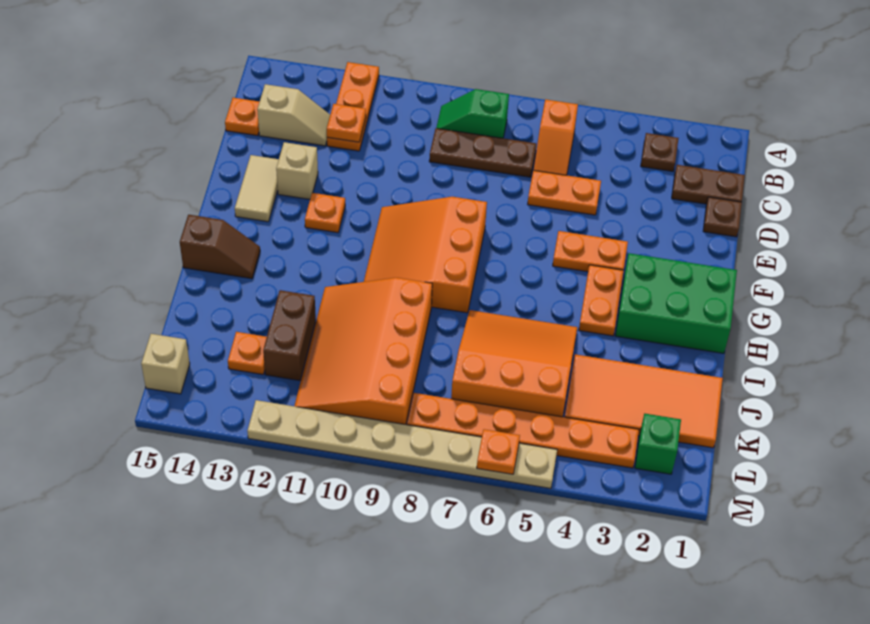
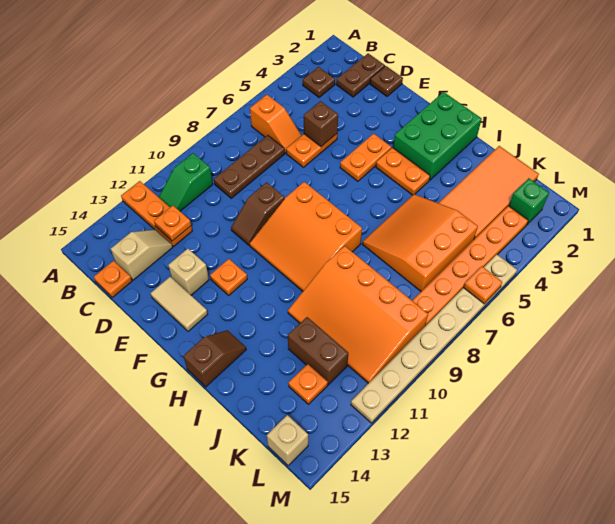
green 1x2 slope [436,89,509,138] -> green 1x2 slope moved to [159,153,213,211]
none -> brown 1x1 brick [304,101,338,147]
none -> brown 1x2 slope [231,182,285,245]

